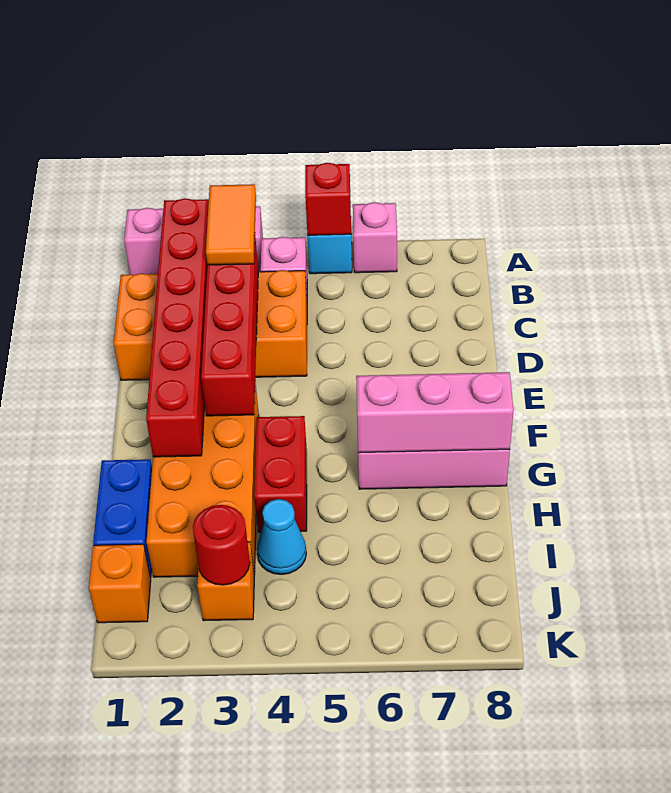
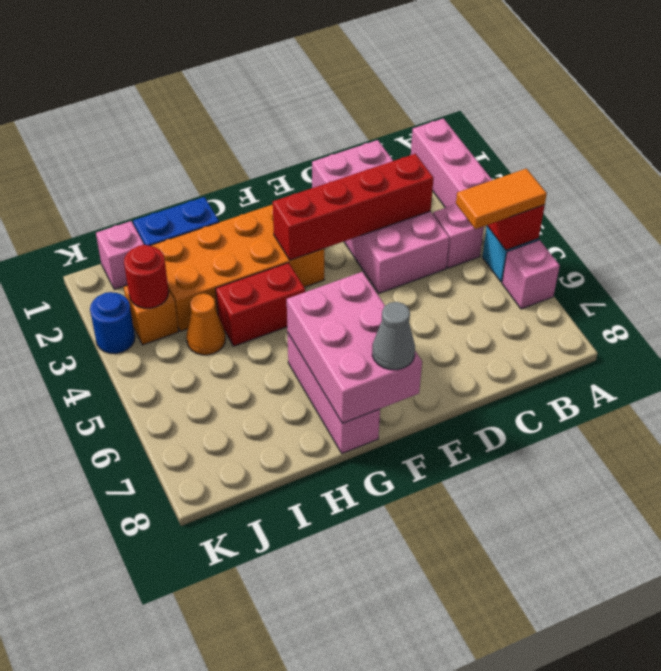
red 1x6 brick [146,198,209,457] -> none
orange 1x2 tile [206,184,256,265] -> orange 1x2 tile moved to [456,169,547,229]
orange 2x4 brick [114,270,307,380] -> pink 2x4 brick [312,140,449,293]
none -> grey 1x1 cone [372,302,415,370]
pink 1x3 brick [356,372,513,453] -> pink 2x3 brick [287,272,422,423]
cyan 1x1 cone [257,499,306,575] -> orange 1x1 cone [186,294,226,355]
orange 1x1 brick [89,544,151,623] -> pink 1x1 brick [96,221,144,289]
none -> blue 1x1 round brick [90,292,135,354]

